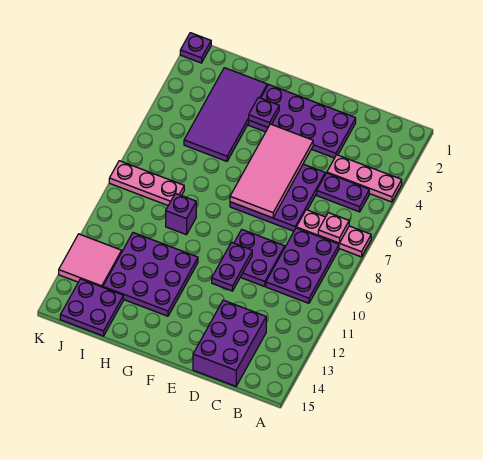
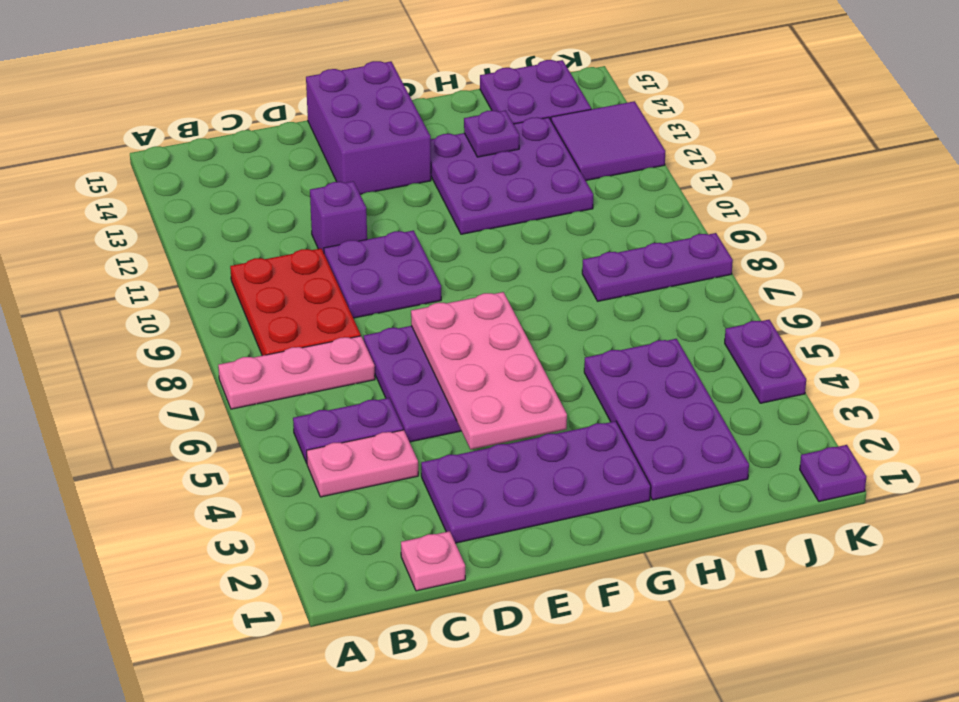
pink 1x3 plate [327,155,402,202] -> pink 1x2 plate [307,430,418,497]
pink 1x1 plate [318,213,349,243] -> pink 1x1 plate moved to [401,531,465,591]
purple 2x3 plate [266,228,339,303] -> red 2x3 plate [230,248,361,356]
purple 2x3 brick [193,300,266,386] -> purple 2x3 brick moved to [306,61,431,194]
pink 2x4 tile [230,124,313,218] -> pink 2x4 plate [411,292,567,450]
purple 1x2 plate [212,242,252,291] -> purple 1x2 plate moved to [725,320,806,403]
purple 1x1 plate [249,97,279,127] -> purple 1x1 plate moved to [464,110,519,157]
purple 2x4 tile [184,68,267,161] -> purple 2x4 plate [584,339,749,500]
purple 1x1 brick [166,193,196,235] -> purple 1x1 brick moved to [310,181,367,252]
pink 1x3 plate [109,161,184,205] -> purple 1x3 plate [582,233,733,301]
pink 2x2 tile [59,234,122,287] -> purple 2x2 tile [551,101,665,180]

